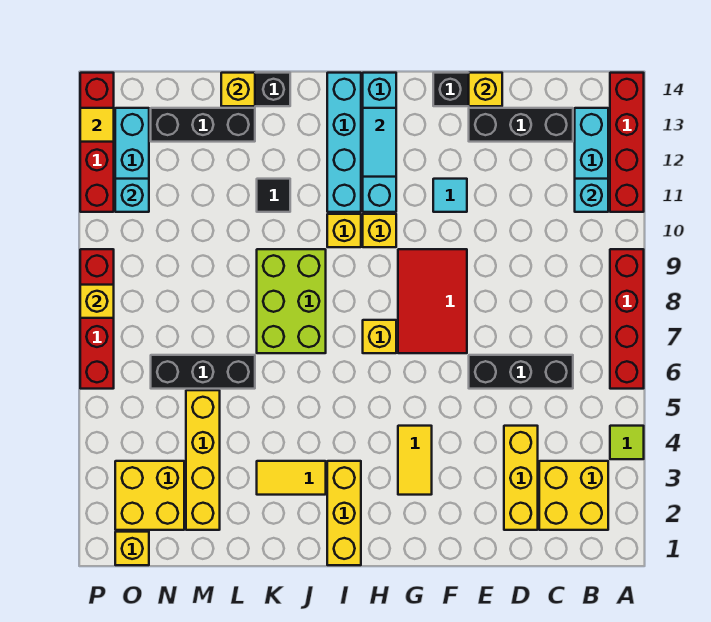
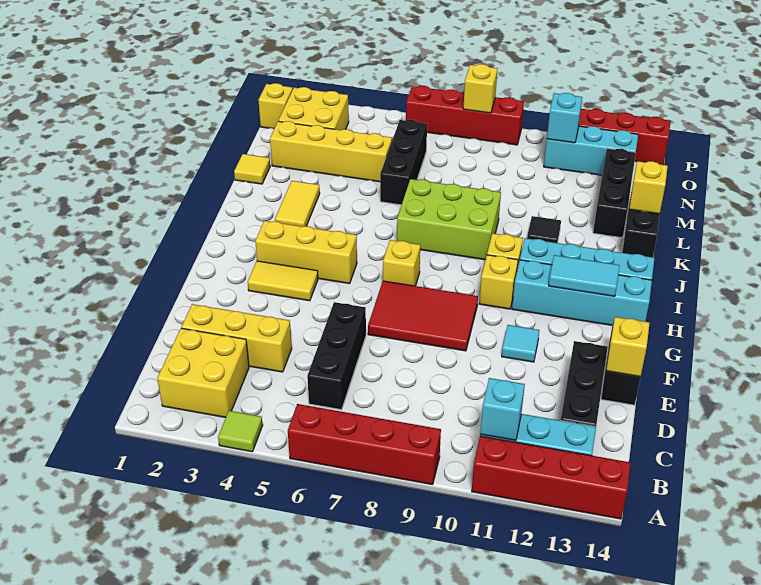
yellow 1x3 brick [327,461,361,565] -> yellow 1x3 brick moved to [255,221,357,284]
yellow 1x1 tile [80,108,114,142] -> yellow 1x1 tile moved to [234,154,270,184]

